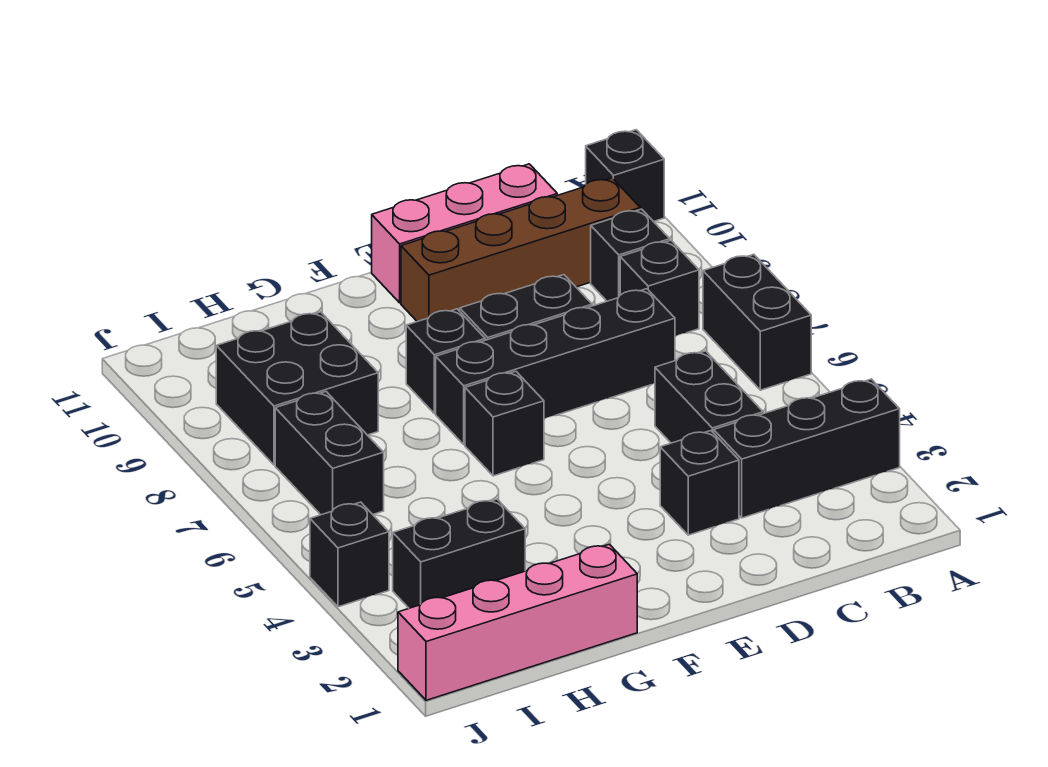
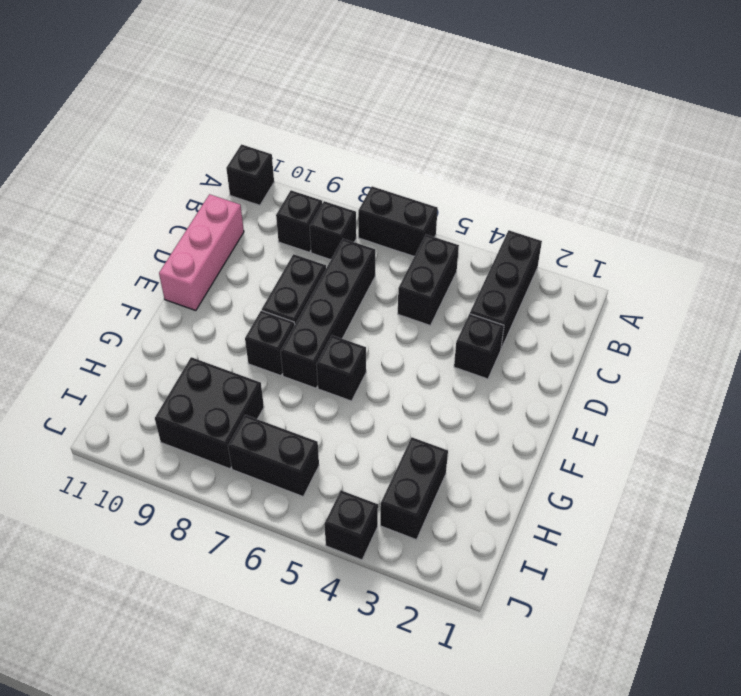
brown 1x4 brick [401,178,640,322] -> none
black 1x2 brick [655,351,763,443] -> black 1x2 brick turned to [398,235,459,326]
pink 1x4 brick [398,544,637,700] -> none

